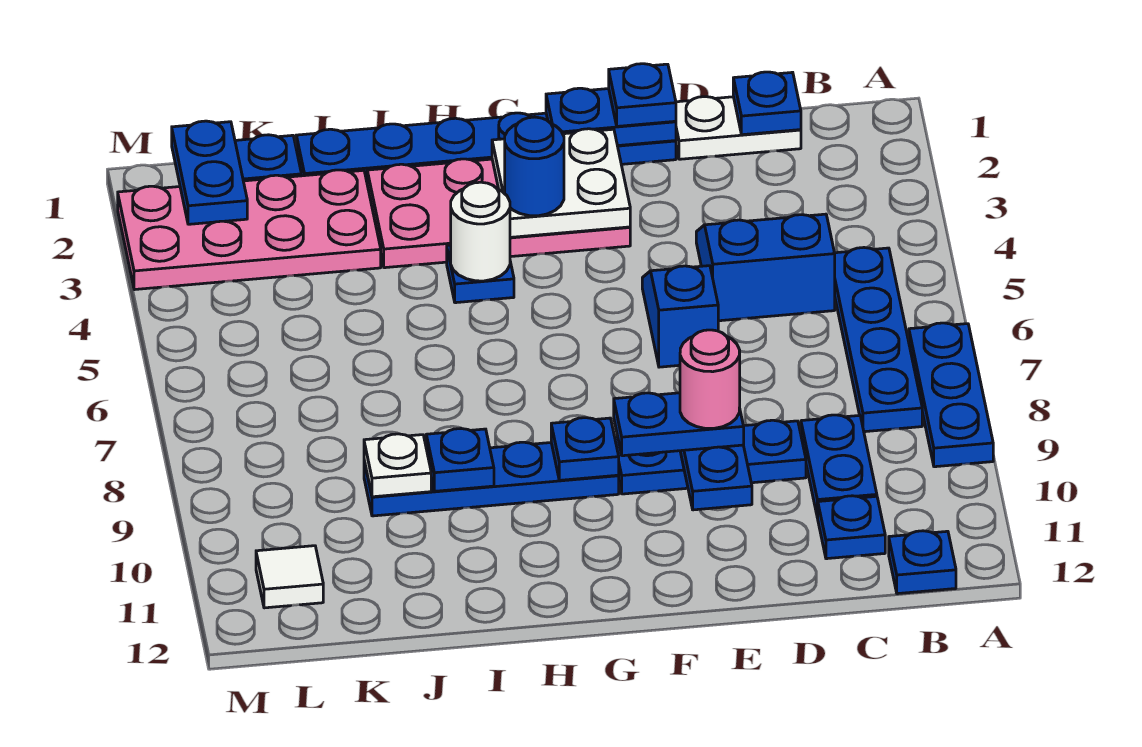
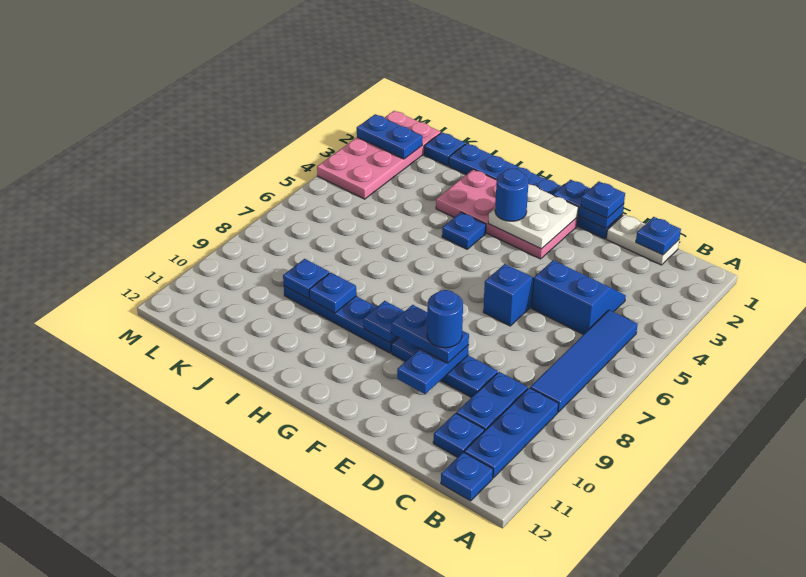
blue 1x3 plate [909,323,993,467] -> blue 1x3 plate moved to [464,388,559,478]
blue 1x4 plate [835,248,922,432] -> blue 1x4 tile [530,310,638,412]
pink 1x1 round brick [680,330,740,429] -> blue 1x1 round brick [427,290,463,348]
white 1x1 round brick [451,182,510,281] -> none
pink 2x4 plate [118,170,381,290] -> pink 2x4 plate turned to [317,111,441,199]
white 1x1 plate [364,434,431,497] -> blue 1x1 plate [283,259,329,299]
blue 1x2 plate [172,121,247,224] -> blue 1x2 plate turned to [357,114,422,159]
white 1x1 tile [256,546,323,608] -> none

